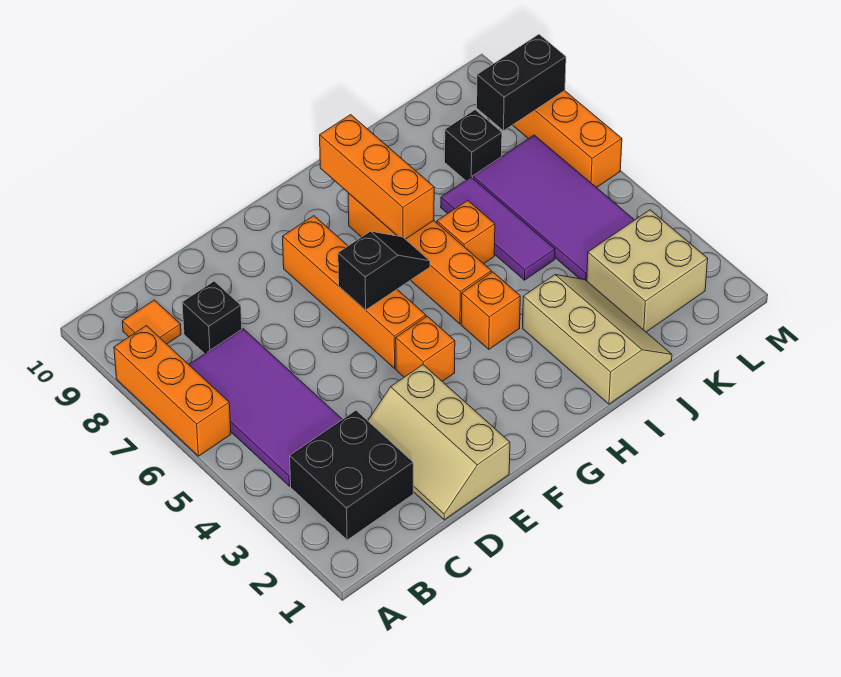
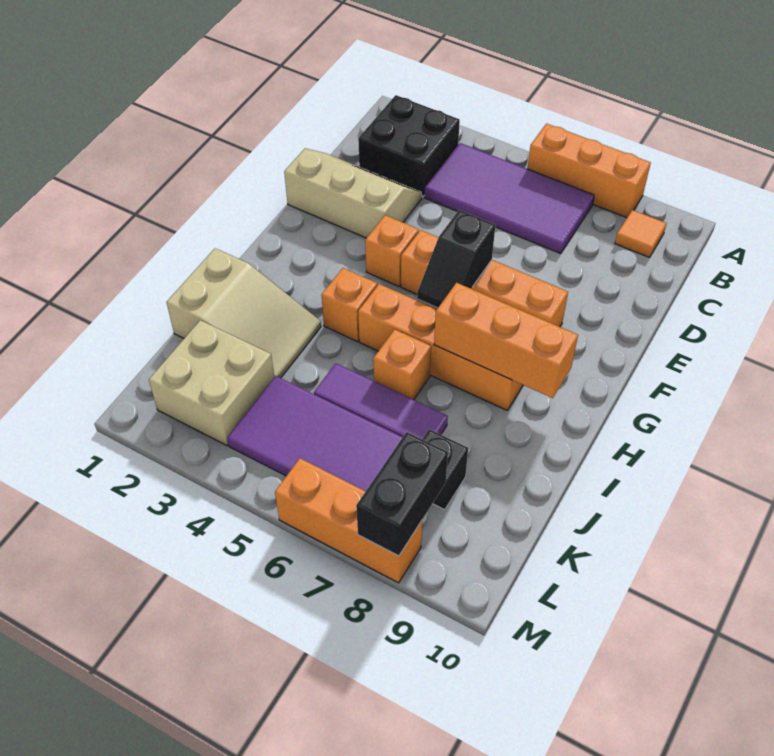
black 1x1 brick [182,281,242,354] -> none
tan 2x3 slope [523,275,672,404] -> tan 2x3 slope turned to [166,248,321,378]

